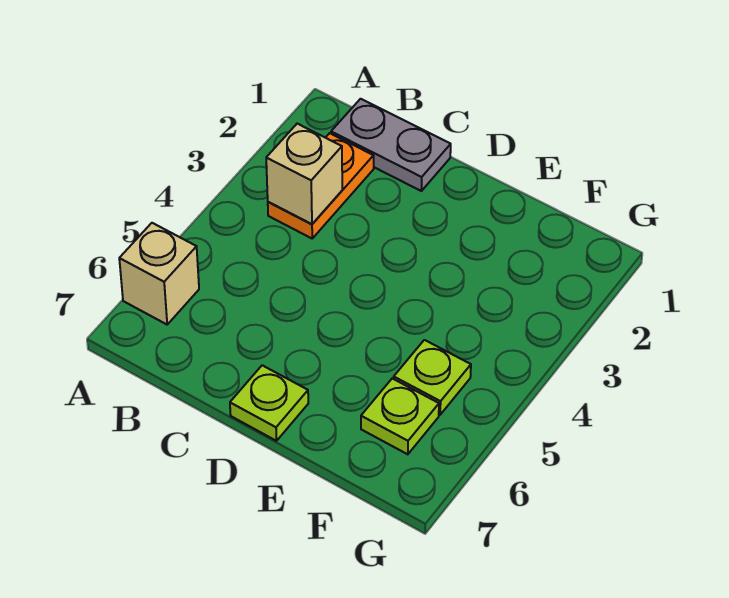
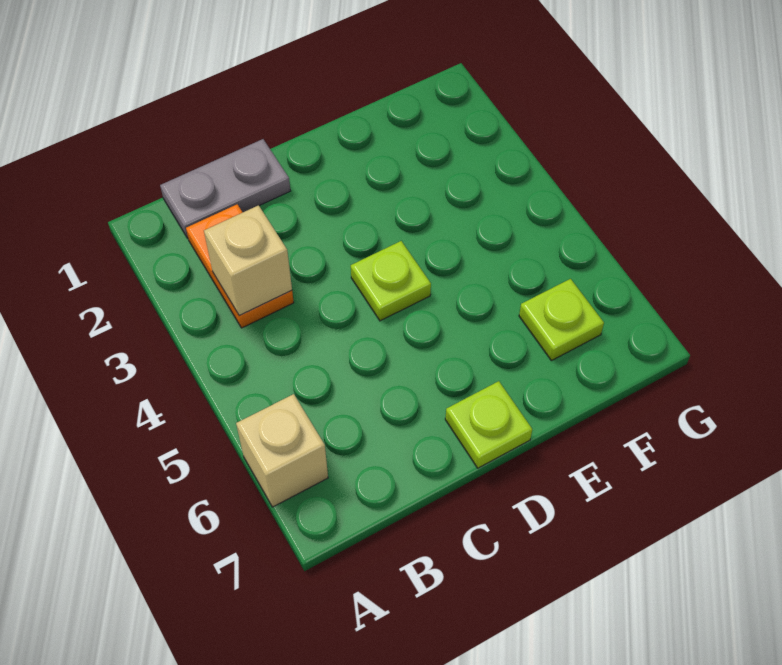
lime 1x1 plate [394,340,471,415] -> lime 1x1 plate moved to [351,241,431,321]

